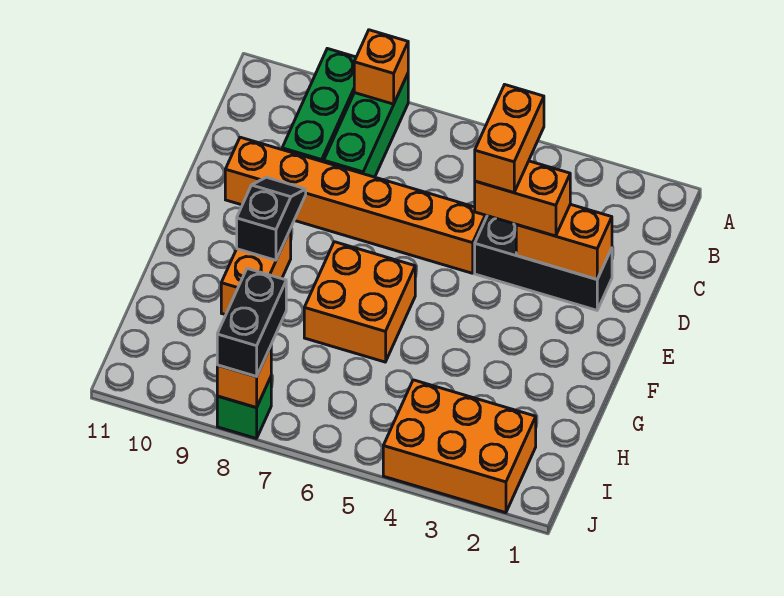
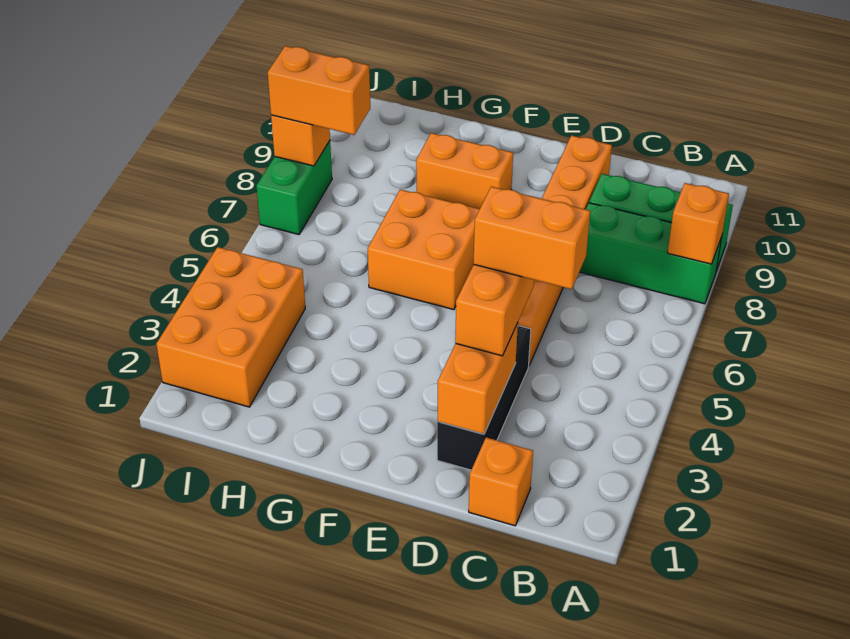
none -> orange 1x1 brick [469,437,533,526]
black 1x2 slope [237,177,306,260] -> none
black 1x2 brick [217,268,286,377] -> orange 1x2 brick [268,46,370,135]
green 1x1 brick [217,377,271,439] -> green 1x2 brick [256,141,332,235]

